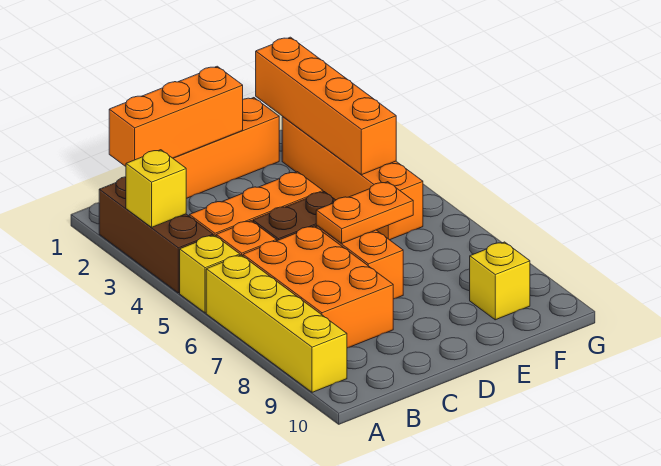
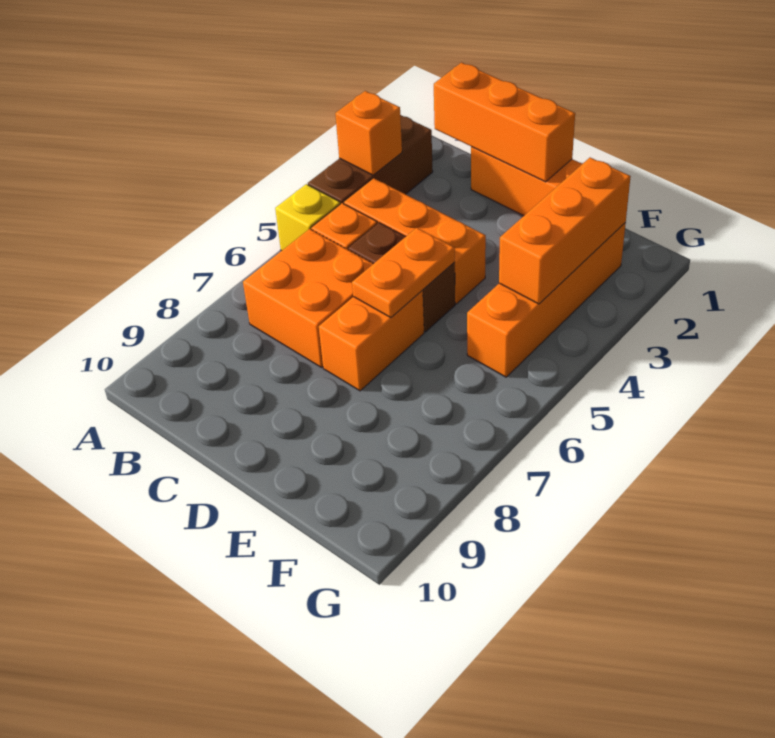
yellow 1x1 brick [126,150,186,227] -> orange 1x1 brick [335,91,402,175]
yellow 1x4 brick [206,255,347,392] -> none
orange 2x3 brick [243,226,393,348] -> orange 2x2 brick [243,229,373,367]
orange 1x2 plate [316,182,413,243] -> orange 1x2 plate turned to [352,228,455,318]
orange 1x4 brick [256,37,396,175] -> orange 1x3 brick [499,158,631,304]
yellow 1x1 brick [470,242,530,320] -> none

